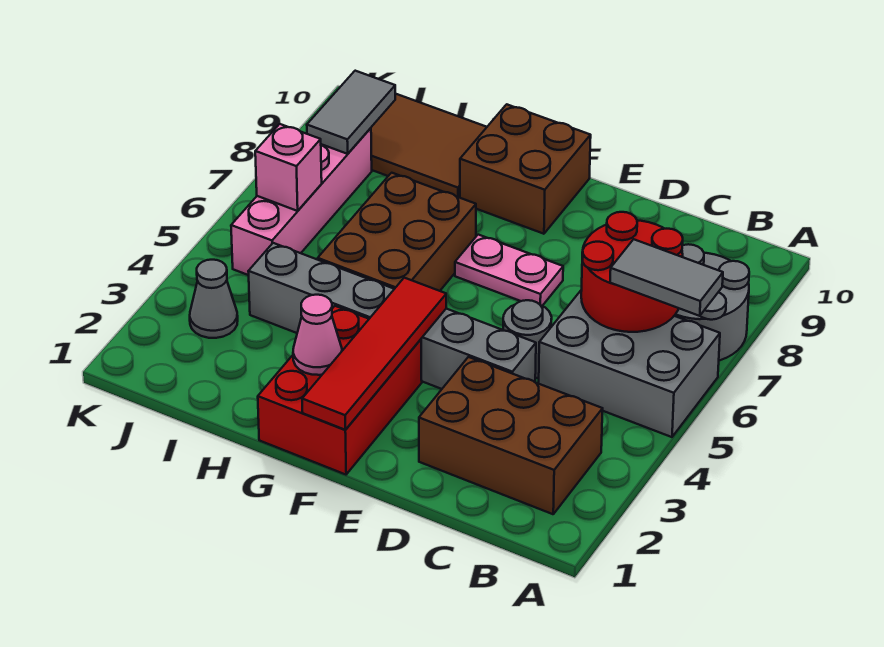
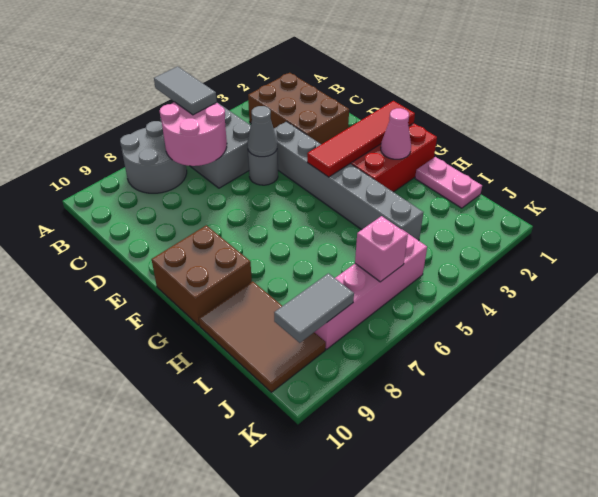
red 2x2 round brick [581,212,683,332] -> pink 2x2 round brick [160,102,227,166]
pink 1x2 plate [455,235,563,306] -> pink 1x2 plate moved to [415,157,482,208]
brown 2x3 brick [318,173,476,291] -> none
grey 1x1 cone [190,260,238,338] -> grey 1x1 cone moved to [247,106,277,157]

